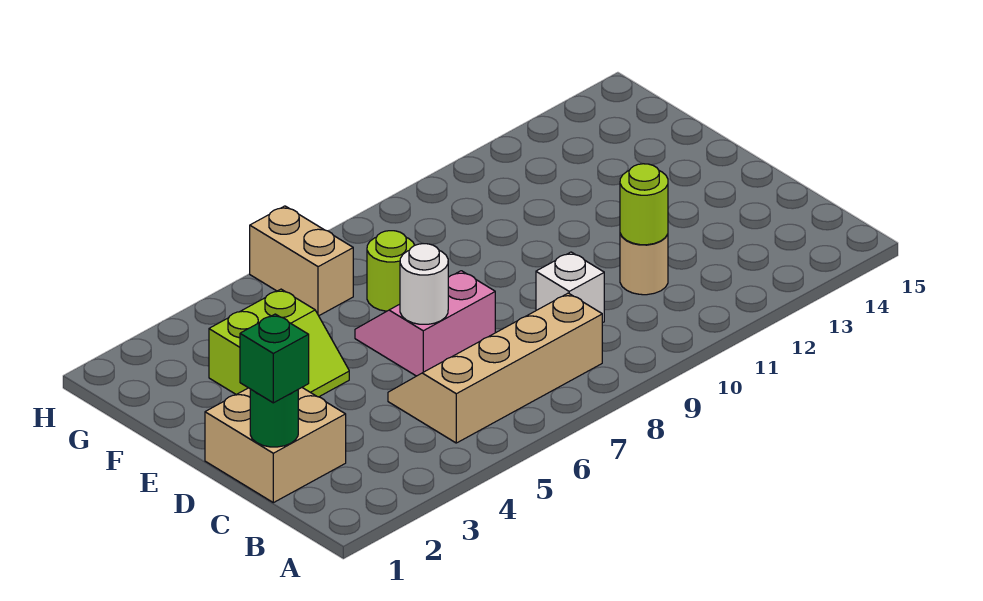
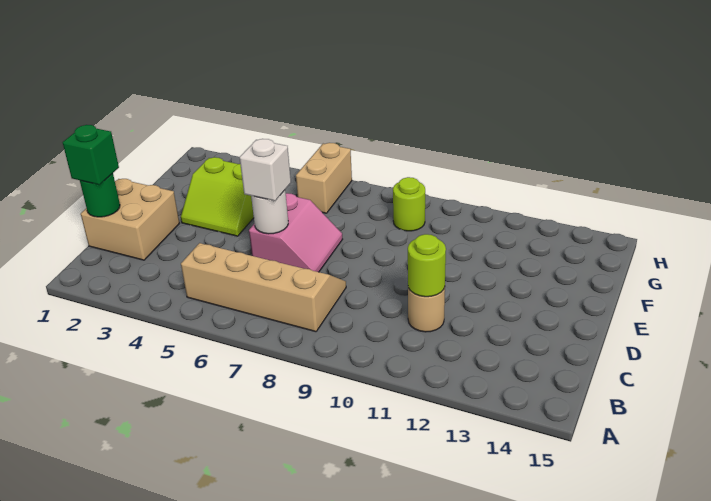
white 1x1 brick [536,252,604,323] -> white 1x1 brick moved to [240,139,291,201]
pink 2x2 slope [355,271,495,376] -> pink 2x2 slope turned to [249,193,343,272]
lime 1x1 round brick [367,231,415,311] -> lime 1x1 round brick moved to [393,177,425,231]

